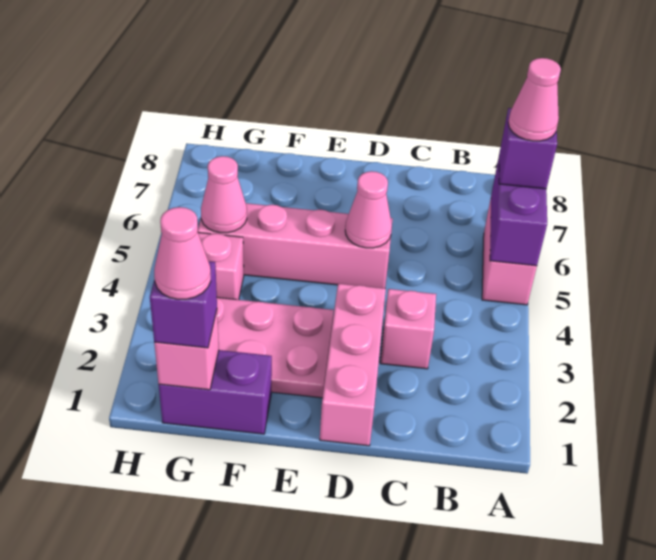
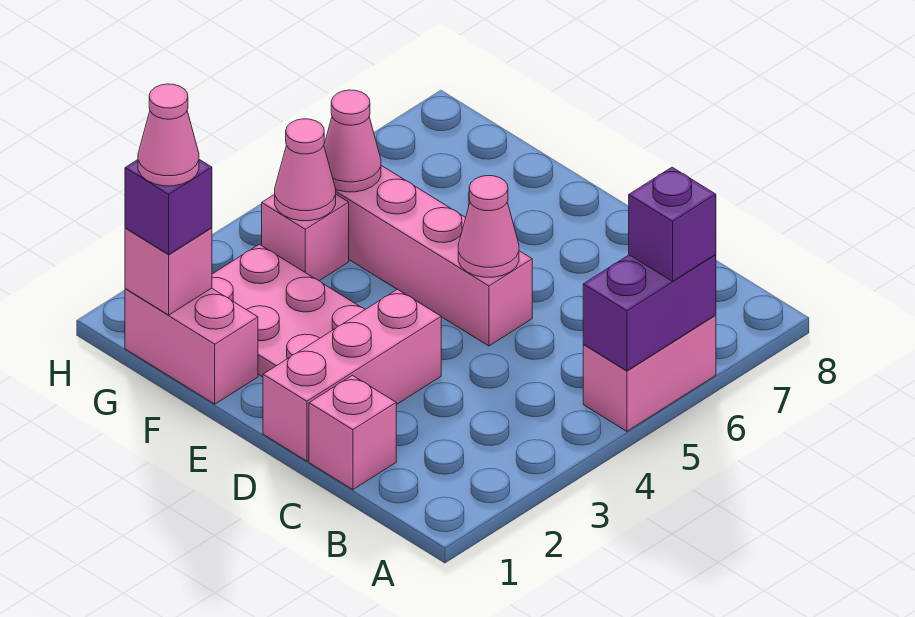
pink 1x1 cone [508,58,561,141] -> pink 1x1 cone moved to [275,119,336,221]
pink 1x1 brick [380,289,436,369] -> pink 1x1 brick moved to [309,375,396,490]
purple 1x2 brick [159,350,272,434] -> pink 1x2 brick [125,288,258,404]

